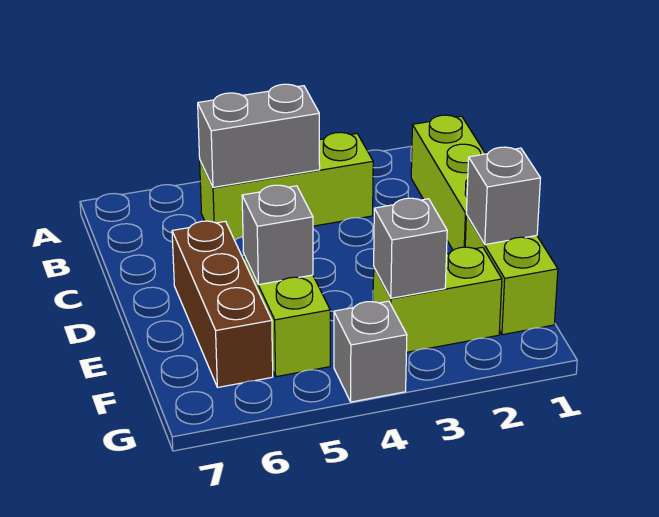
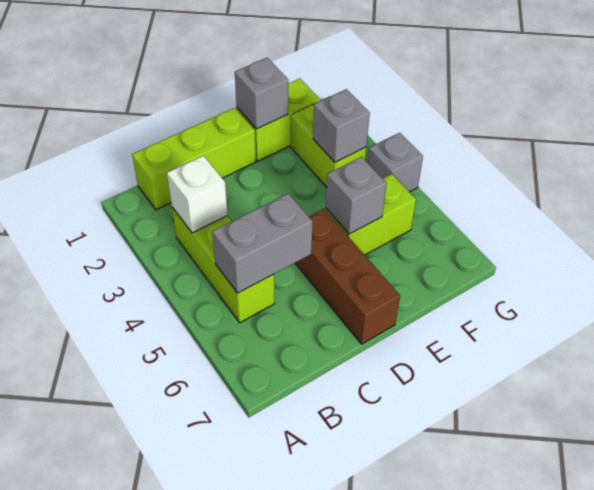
none -> white 1x1 brick [167,156,228,233]
grey 1x2 brick [198,84,320,187] -> grey 1x2 brick turned to [212,193,313,293]
brown 1x3 brick [172,221,273,387] -> brown 1x3 brick turned to [295,209,400,344]

